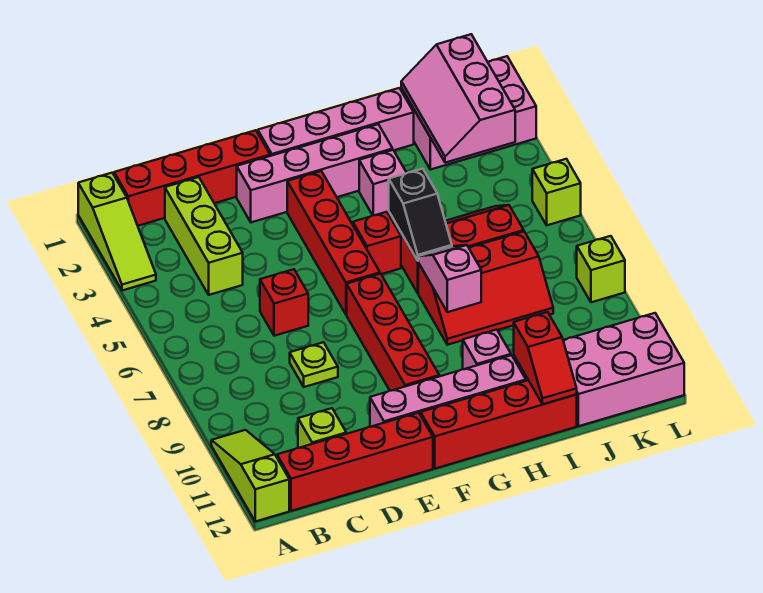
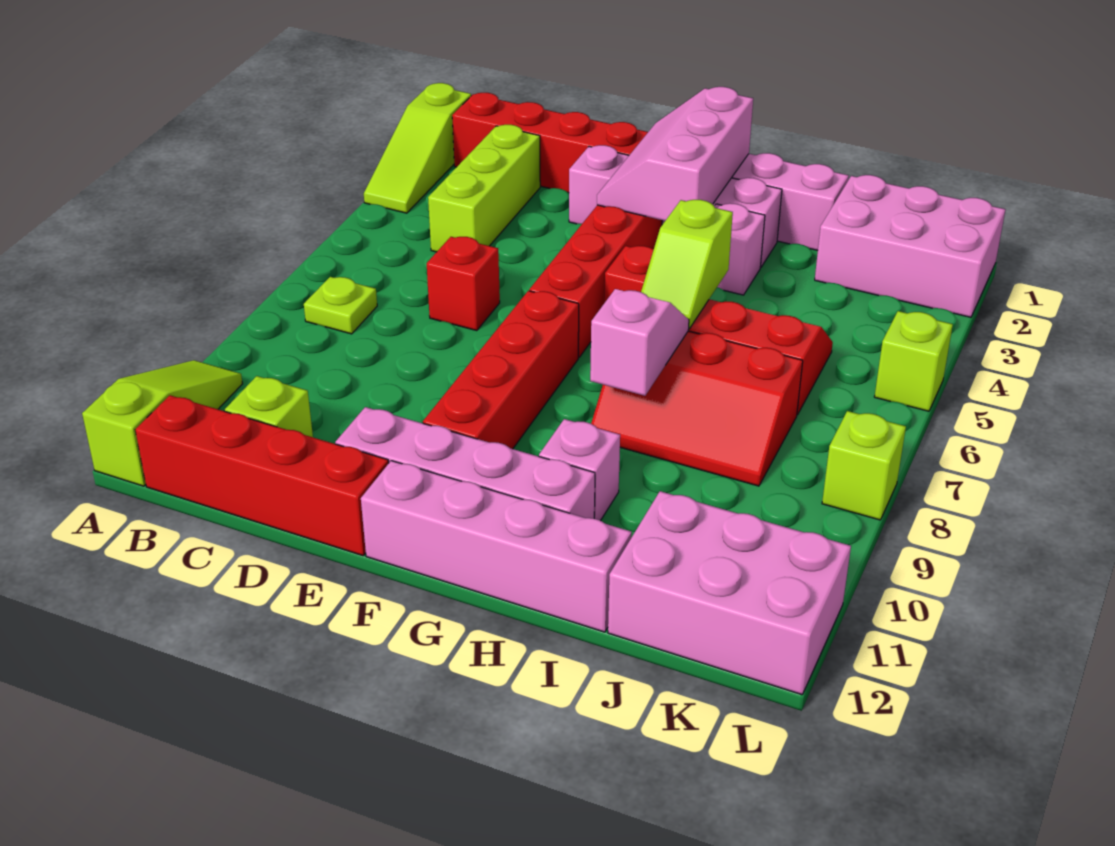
lime 1x1 plate [290,342,338,387] -> lime 1x1 plate moved to [304,277,377,334]
red 1x4 brick [421,380,577,469] -> pink 1x4 brick [361,461,632,632]
black 1x2 slope [389,169,452,261] -> lime 1x2 slope [641,200,733,329]
red 1x2 slope [514,312,577,404] -> none
pink 2x3 slope [401,34,515,163] -> pink 2x3 slope moved to [597,87,753,221]

